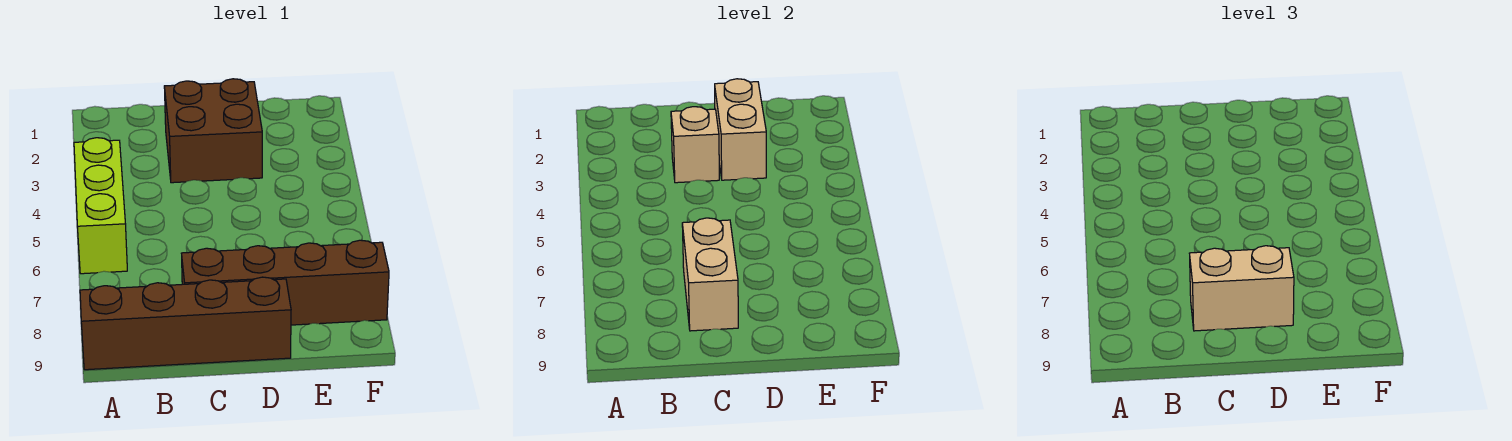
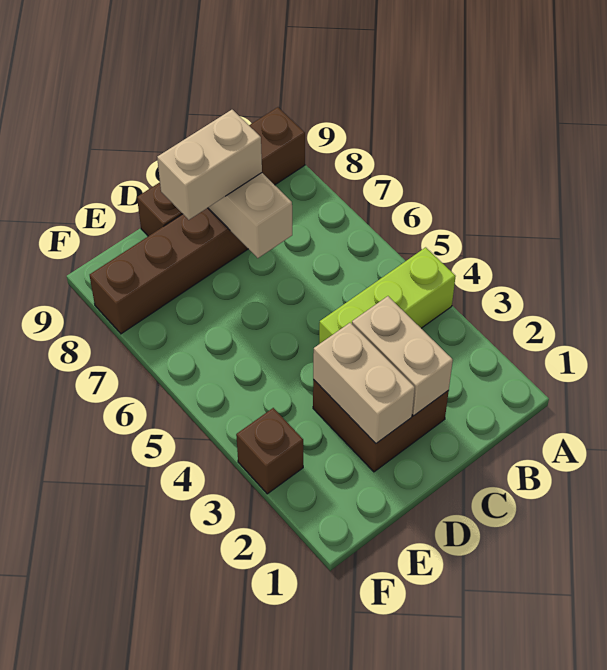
lime 1x3 brick [74,138,127,274] -> lime 1x3 brick turned to [319,247,456,344]
tan 1x1 brick [671,107,719,183] -> tan 1x2 brick [352,296,453,416]
none -> brown 1x1 brick [236,408,303,494]

